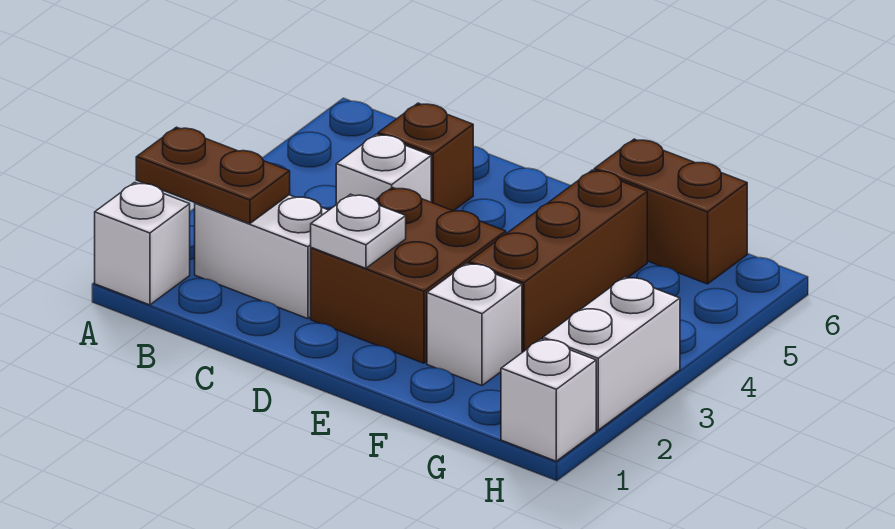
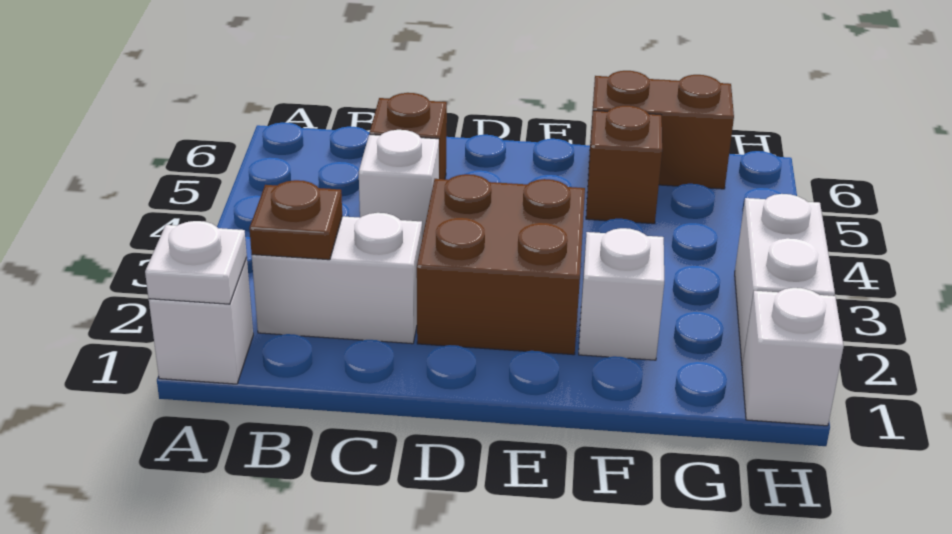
brown 1x2 plate [136,127,290,224] -> brown 1x1 plate [249,180,342,260]
white 1x1 plate [311,194,406,268] -> white 1x1 plate moved to [145,221,247,304]
brown 1x3 brick [469,170,647,352] -> brown 1x1 brick [586,106,662,224]

